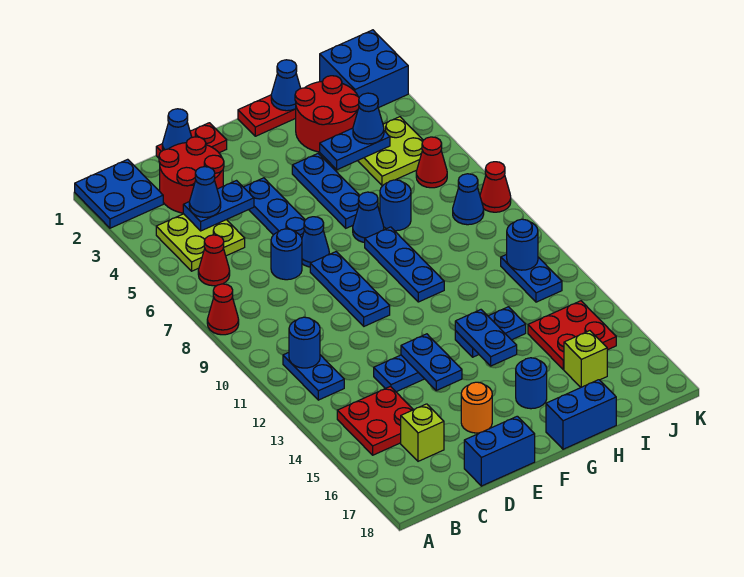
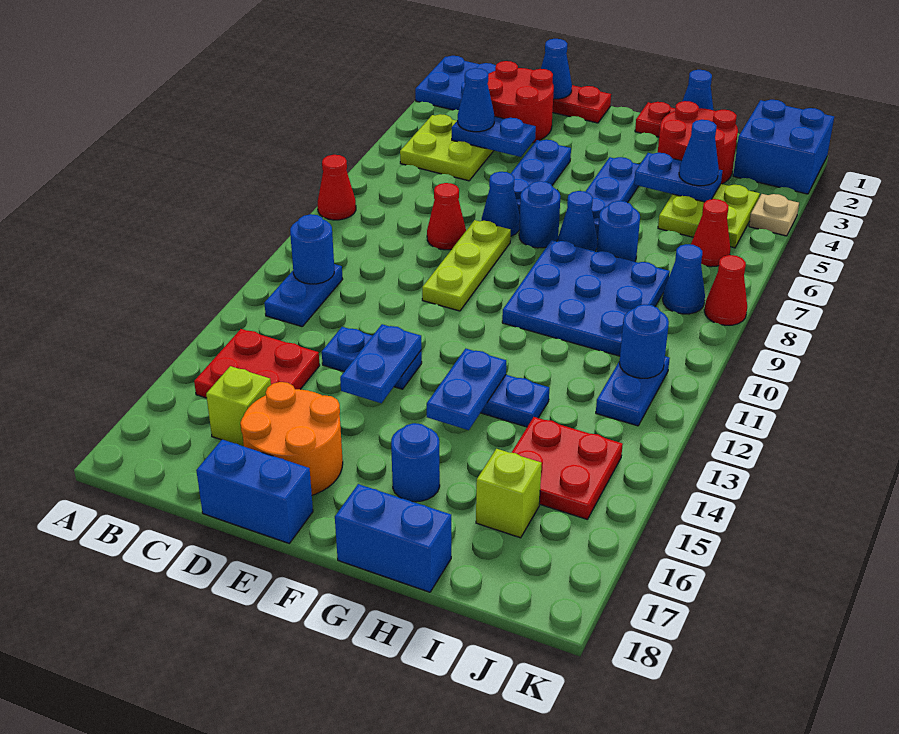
red 1x1 cone [198,235,230,286] -> red 1x1 cone moved to [427,183,466,250]
blue 1x1 round brick [271,229,302,280] -> blue 1x1 round brick moved to [519,181,560,248]
blue 1x3 plate [310,252,390,326] -> lime 1x3 plate [422,220,511,311]
orange 1x1 round brick [461,382,492,433] -> orange 2x2 round brick [240,382,343,495]
blue 1x3 plate [365,227,444,302] -> blue 3x3 plate [502,240,670,356]
none -> tan 1x1 plate [749,194,799,236]

